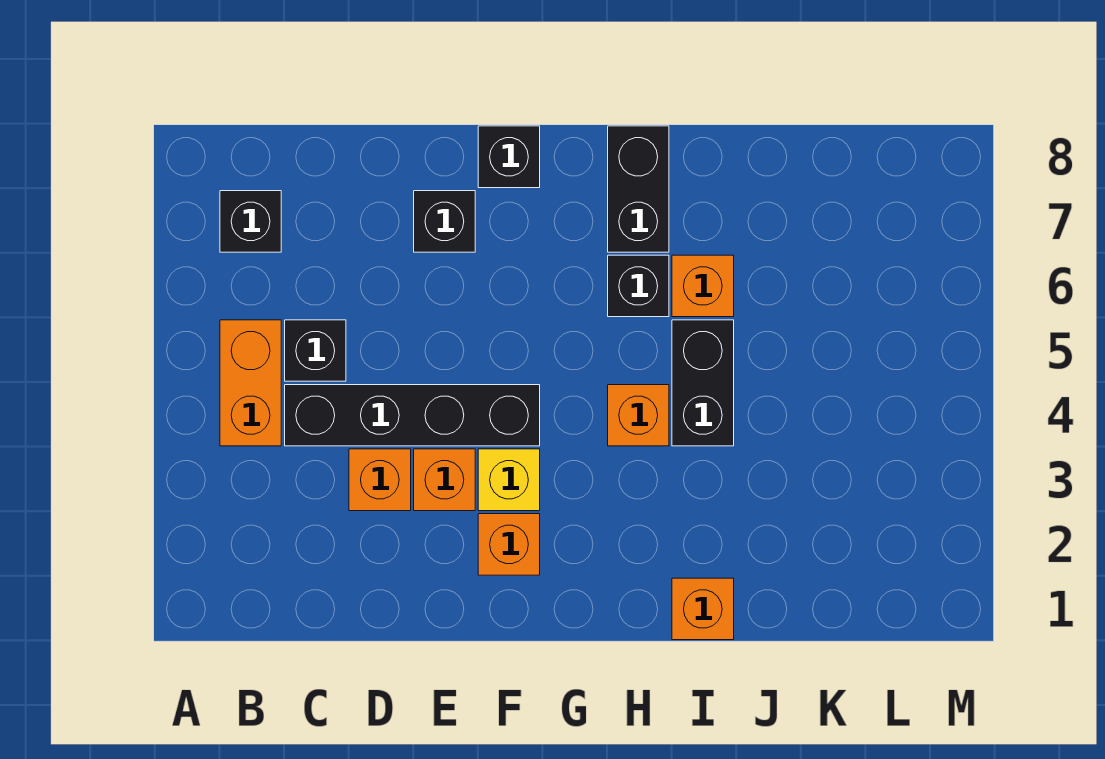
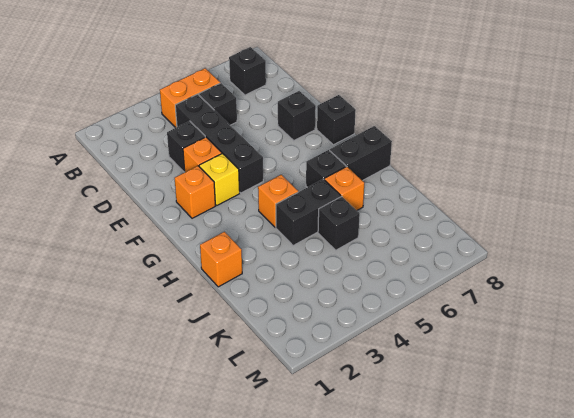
orange 1x1 brick [349,449,411,511] -> black 1x1 brick [167,121,205,172]
none -> black 1x1 brick [318,196,360,250]

